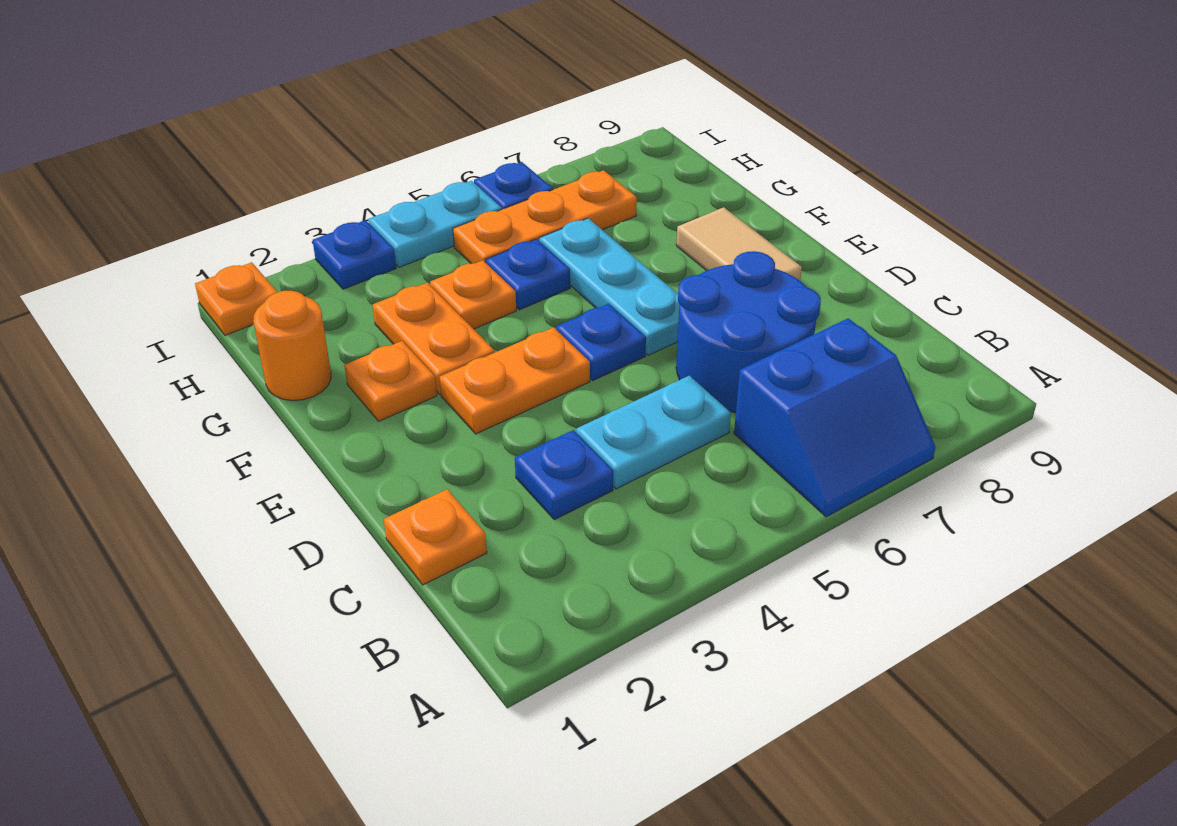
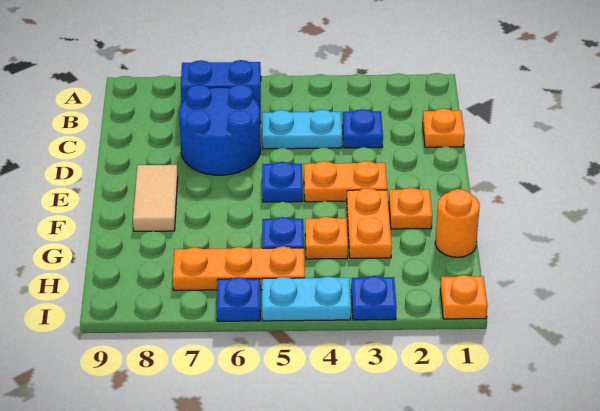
cyan 1x3 plate [539,218,679,355] -> none

